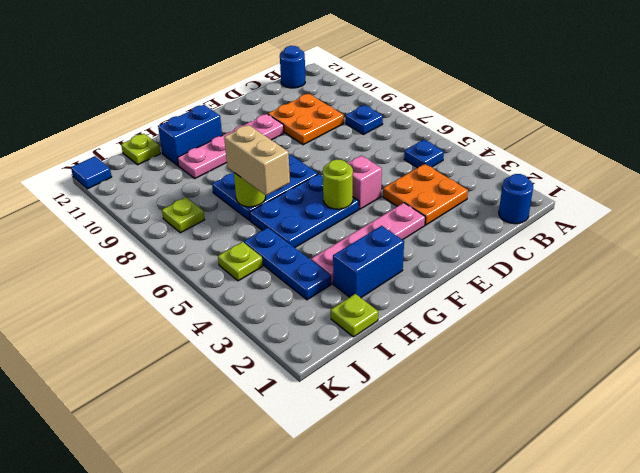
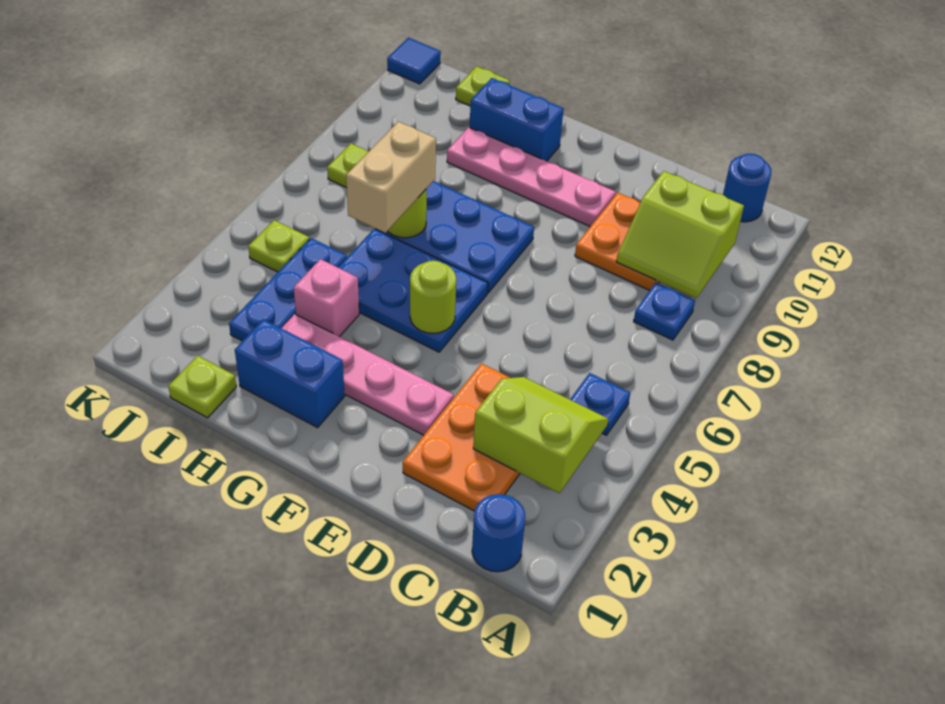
none -> lime 2x2 slope [473,377,608,493]
none -> lime 2x2 slope [616,171,744,298]
orange 2x2 plate [383,164,468,225] -> orange 2x3 plate [403,363,520,511]
pink 1x1 brick [347,156,382,209] -> pink 1x1 brick moved to [294,259,359,337]

